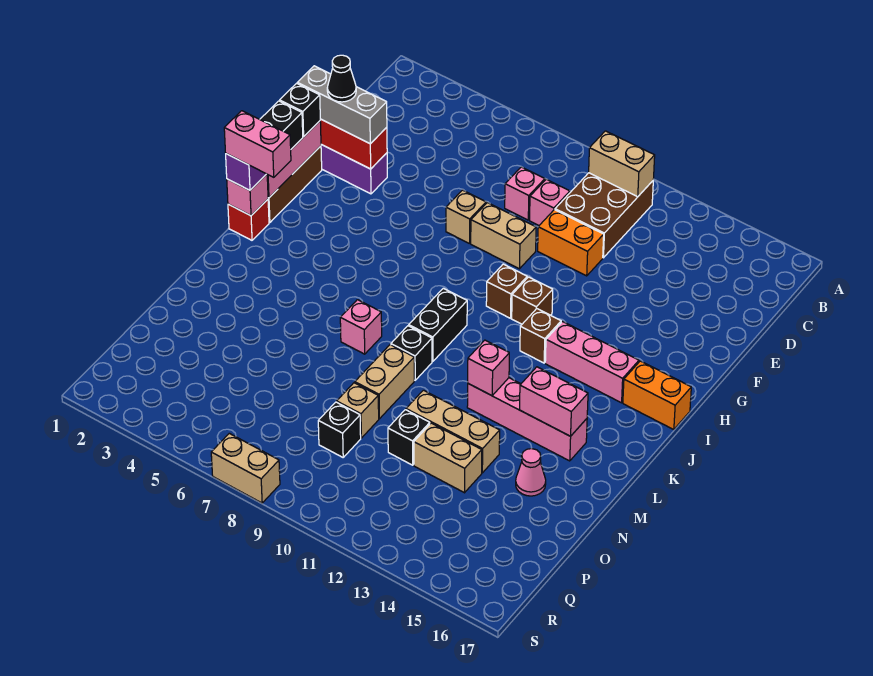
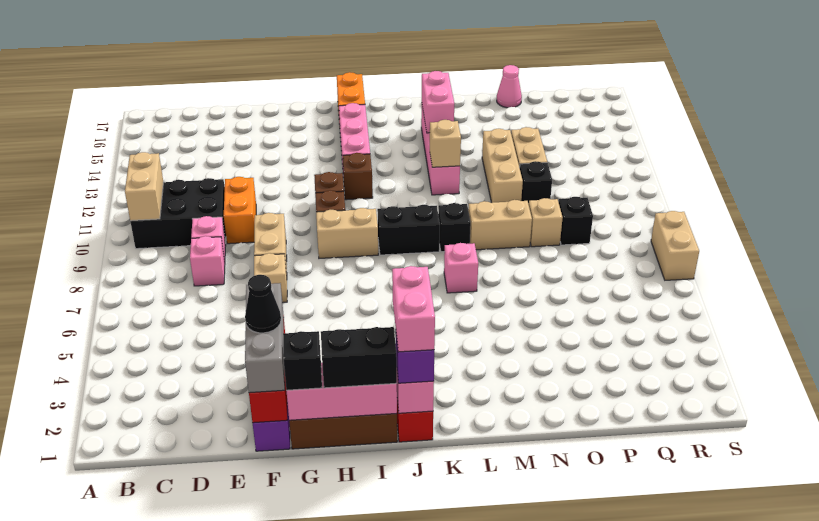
brown 2x3 brick [555,173,653,258] -> black 2x3 brick [130,178,226,249]
none -> tan 1x2 brick [316,208,378,258]
pink 1x1 brick [468,340,509,396] -> tan 1x1 brick [430,120,461,167]
pink 1x1 cone [516,448,546,496] -> pink 1x1 cone moved to [497,65,522,108]

